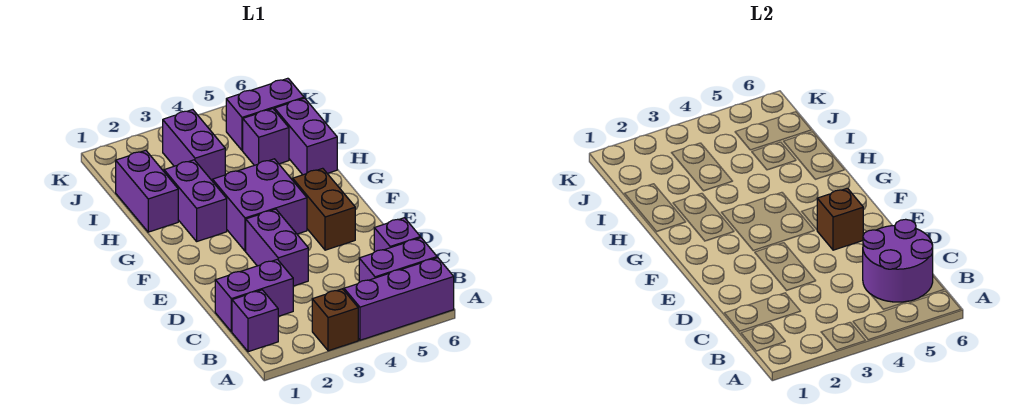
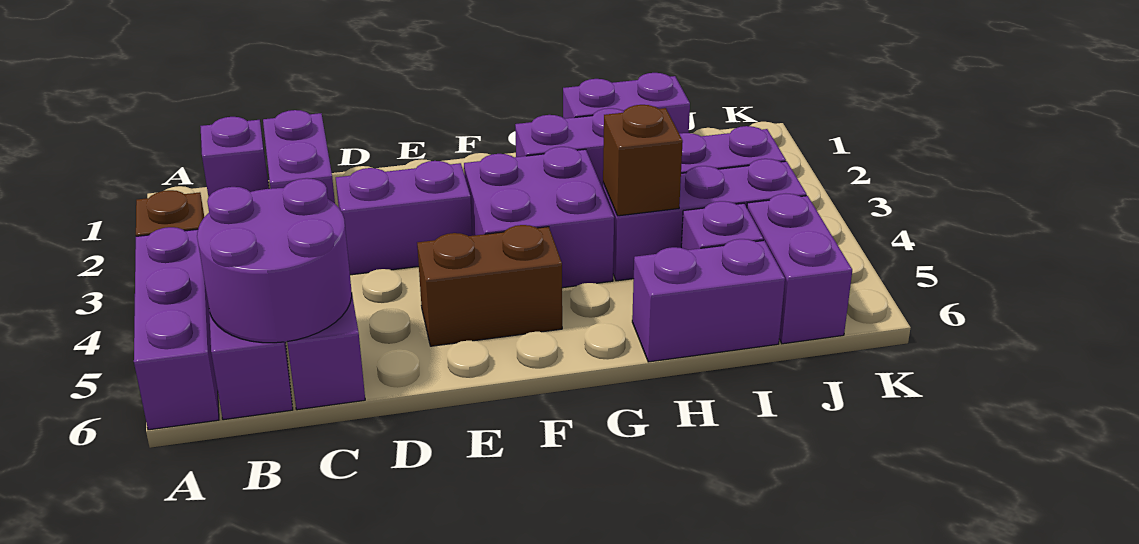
brown 1x1 brick [817,188,863,250] -> brown 1x1 brick moved to [603,105,683,216]
none -> purple 1x3 brick [603,159,807,281]

